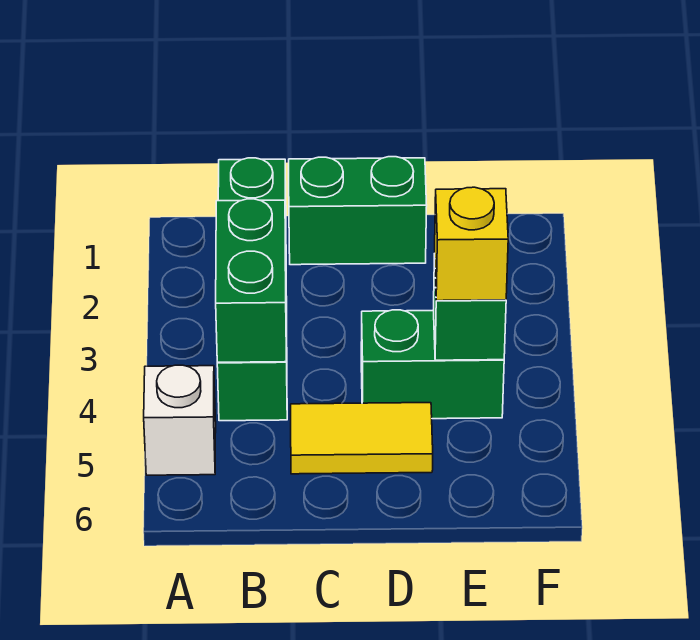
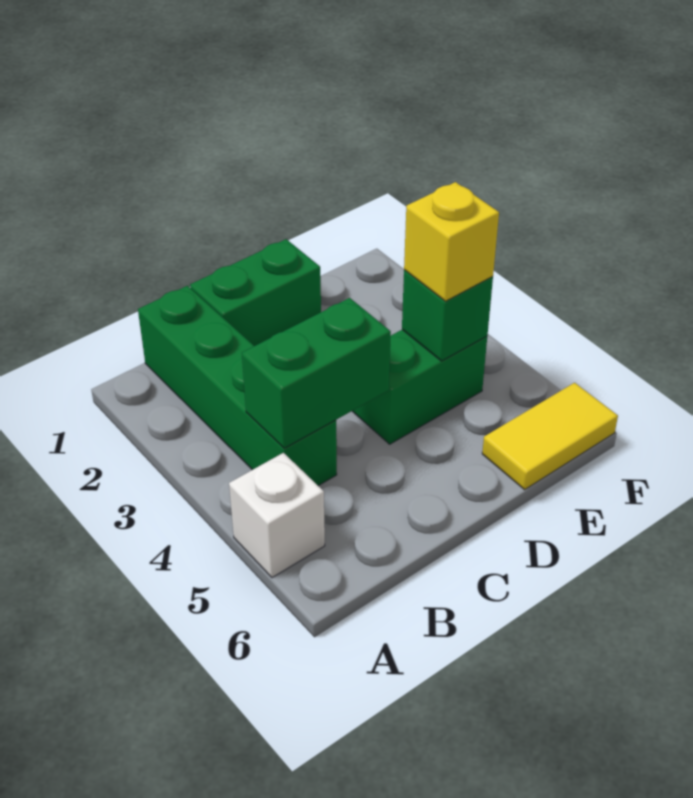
green 1x2 brick [216,199,287,362] -> green 1x2 brick turned to [242,298,391,448]
yellow 1x2 tile [291,403,433,474] -> yellow 1x2 tile moved to [482,383,618,490]

